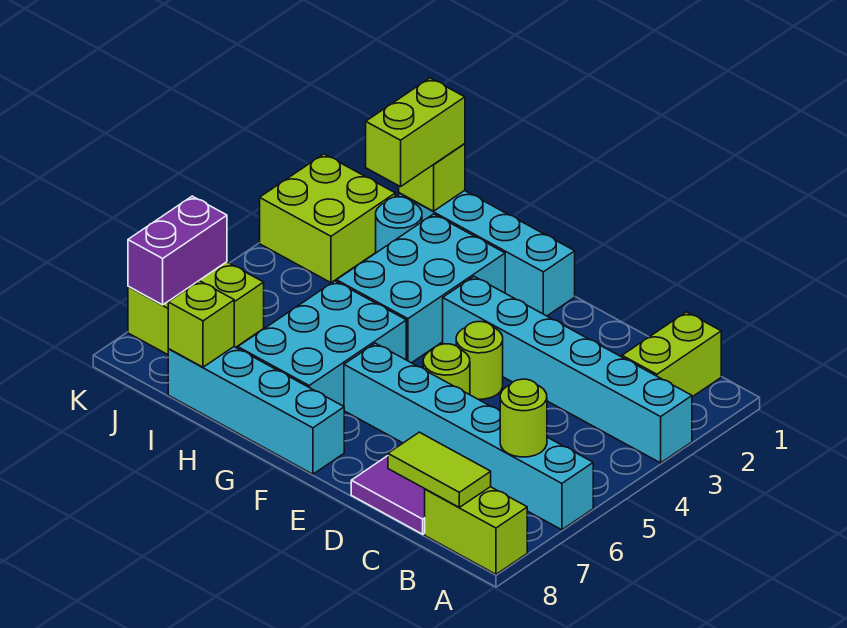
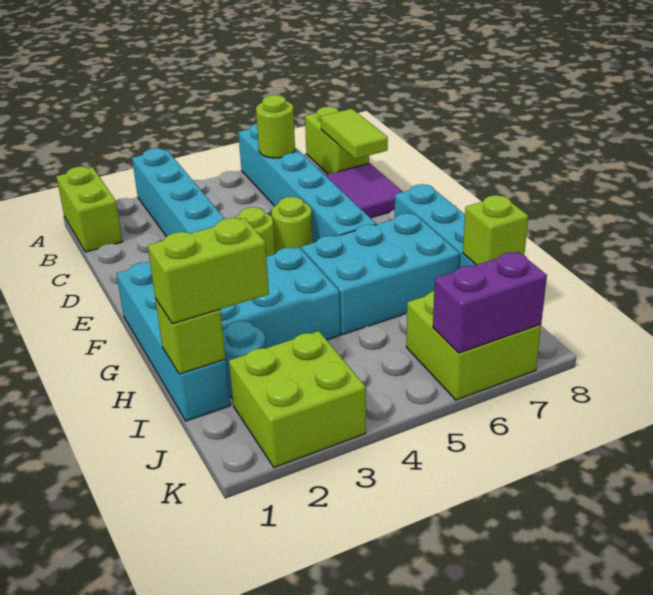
lime 1x2 brick [622,312,721,397] -> lime 1x2 brick turned to [56,166,123,252]

